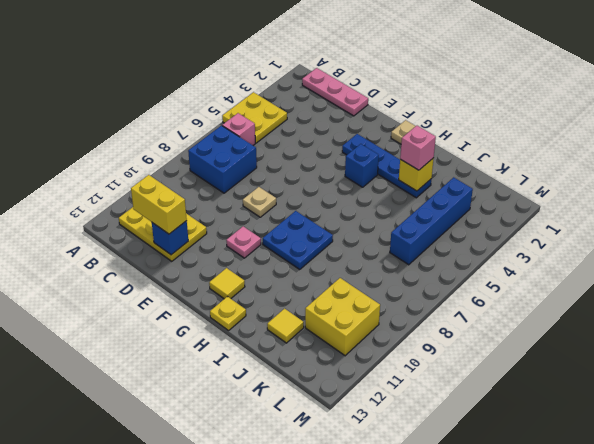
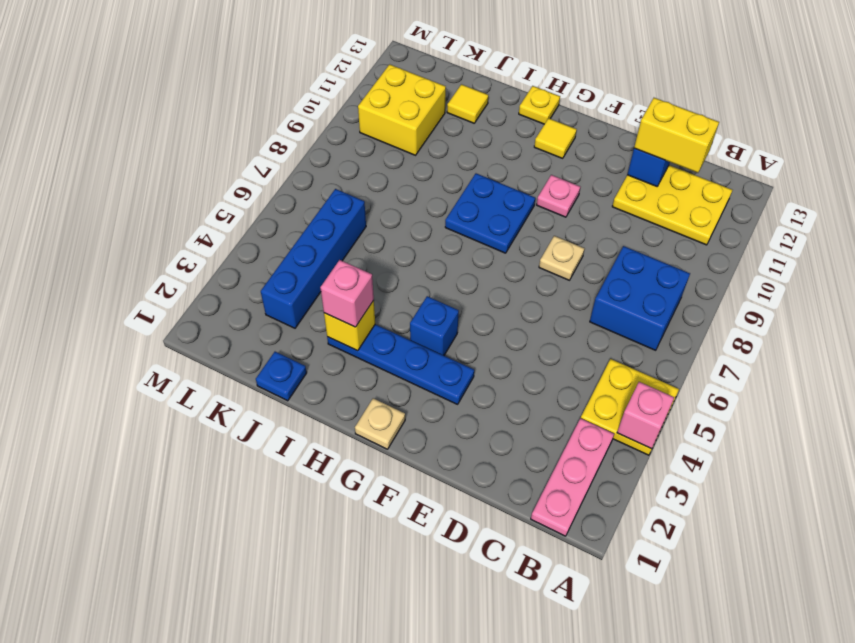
pink 1x3 plate [302,68,368,116] -> pink 1x3 plate turned to [531,418,614,536]
pink 1x1 brick [222,113,255,145] -> pink 1x1 brick moved to [617,382,674,449]
none -> blue 1x1 plate [256,352,307,401]

